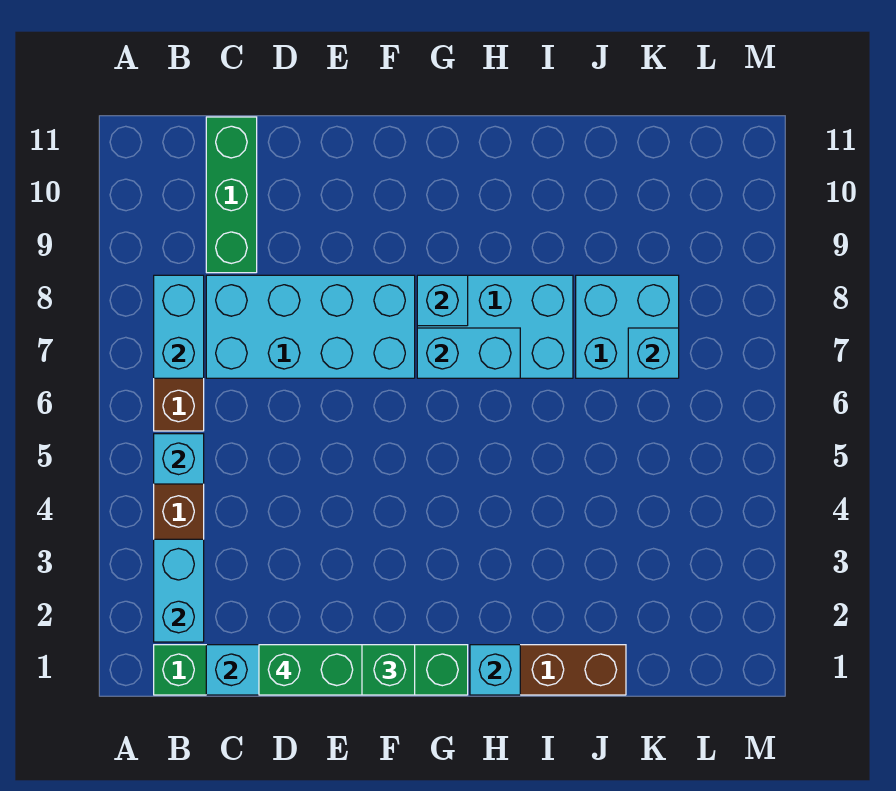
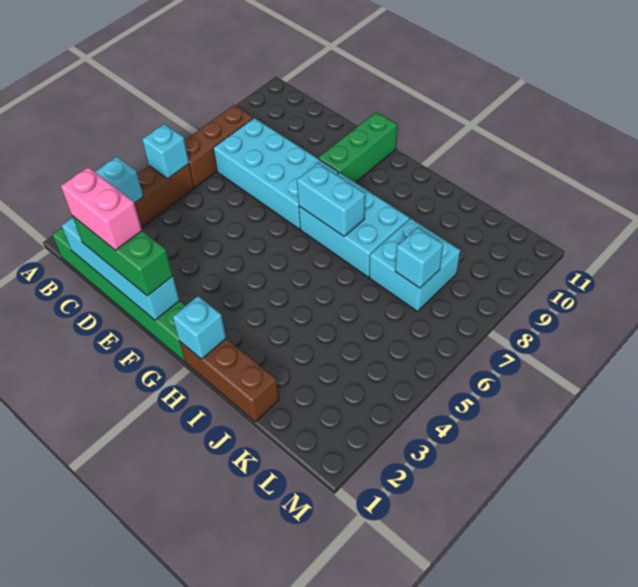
cyan 1x2 brick [154,275,204,378] -> none
green 1x3 brick [206,117,257,273] -> green 1x3 brick moved to [318,112,397,183]
green 1x2 brick [259,645,362,695] -> pink 1x2 brick [61,167,142,250]
cyan 1x1 brick [417,275,468,326] -> none

